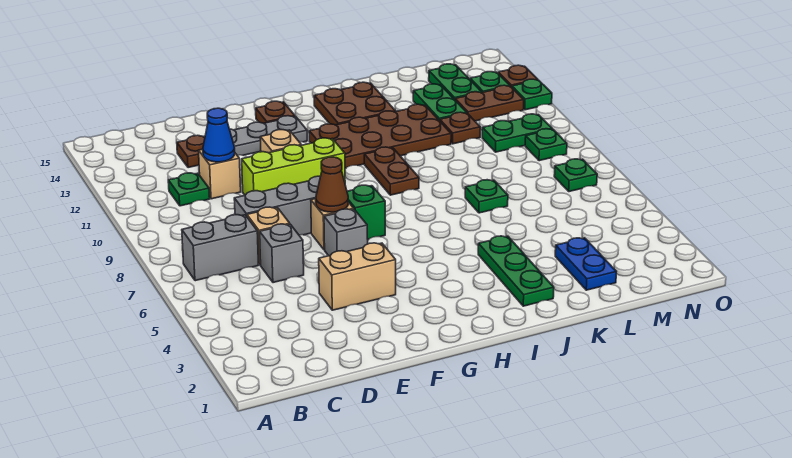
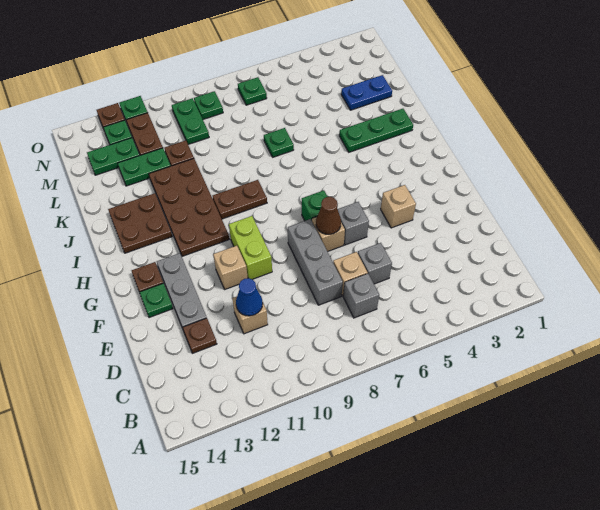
grey 1x2 brick [182,215,258,281] -> grey 1x1 brick [343,273,379,318]
green 1x1 plate [168,173,210,206] -> green 1x1 plate moved to [139,283,173,318]
tan 1x2 brick [319,243,396,310] -> tan 1x1 brick [381,185,416,228]
lime 1x3 brick [242,138,345,195] -> lime 1x2 brick [229,216,272,279]

